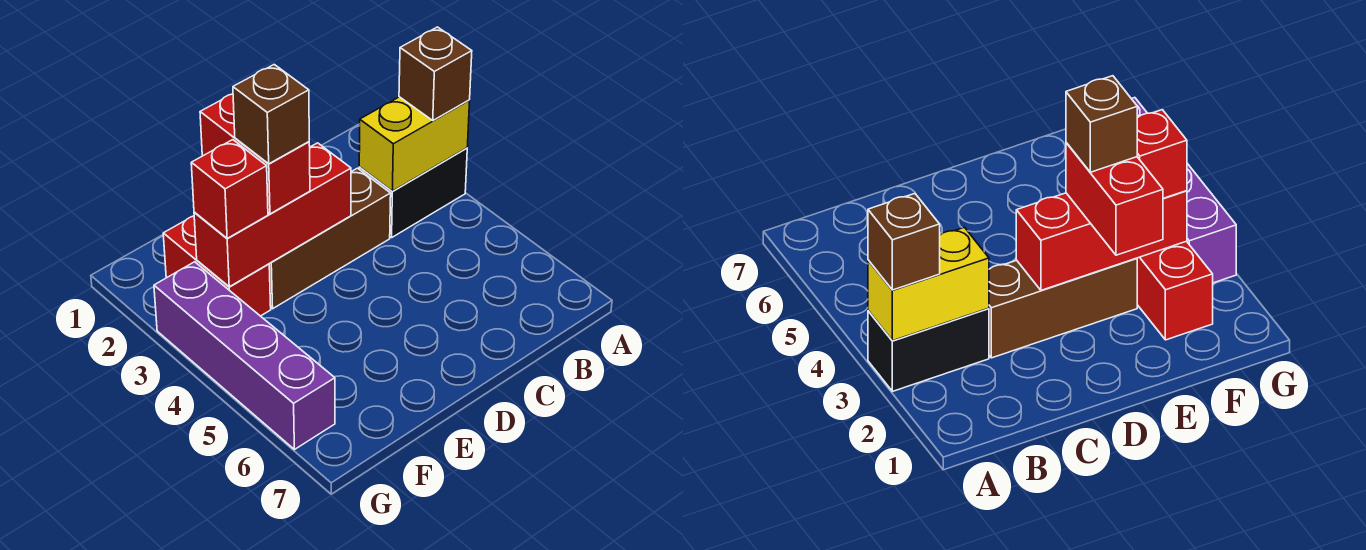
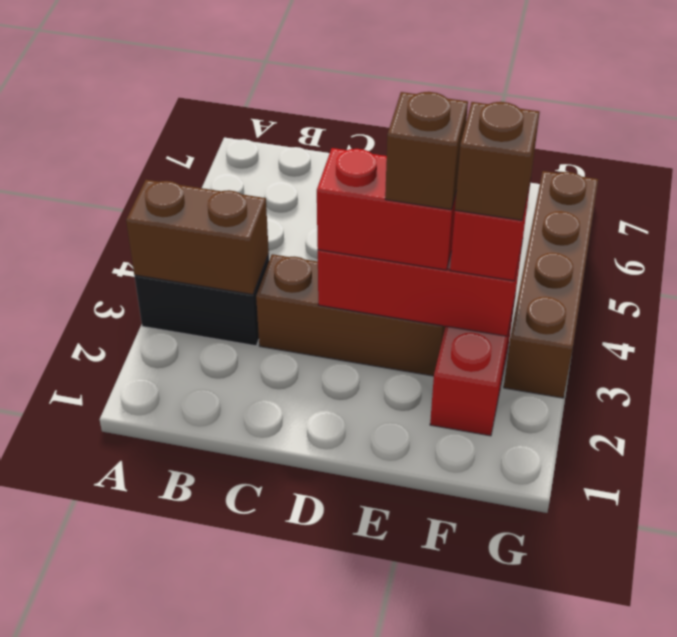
yellow 1x2 brick [359,97,470,191] -> brown 1x2 brick [126,180,269,294]
brown 1x1 brick [399,27,472,120] -> brown 1x1 brick moved to [455,102,540,220]
red 1x2 brick [200,94,310,214] -> red 1x2 brick turned to [317,148,456,270]
purple 1x4 brick [154,262,335,450] -> brown 1x4 brick [504,171,598,398]

